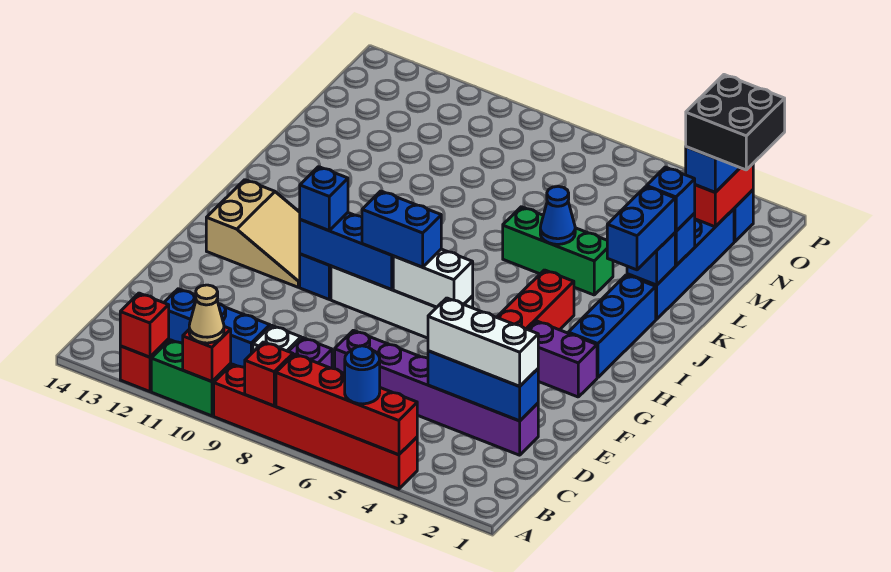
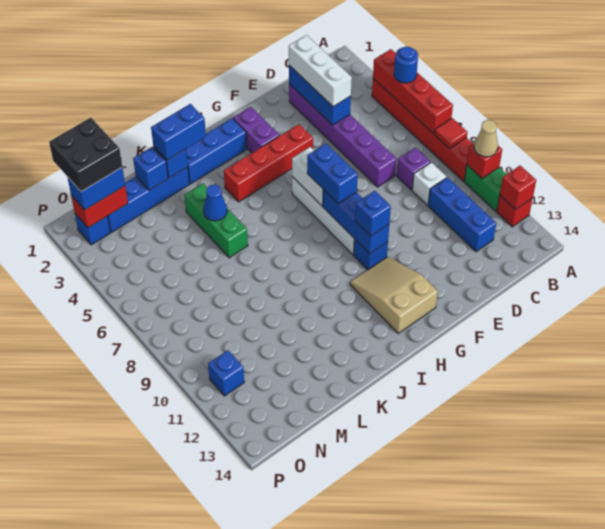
red 1x1 brick [245,342,293,406] -> red 1x1 tile [435,118,467,149]
blue 1x1 brick [646,167,695,231] -> blue 1x1 brick moved to [208,350,244,396]

